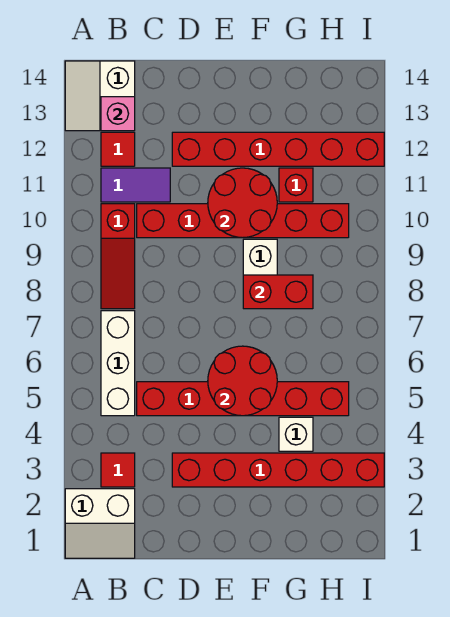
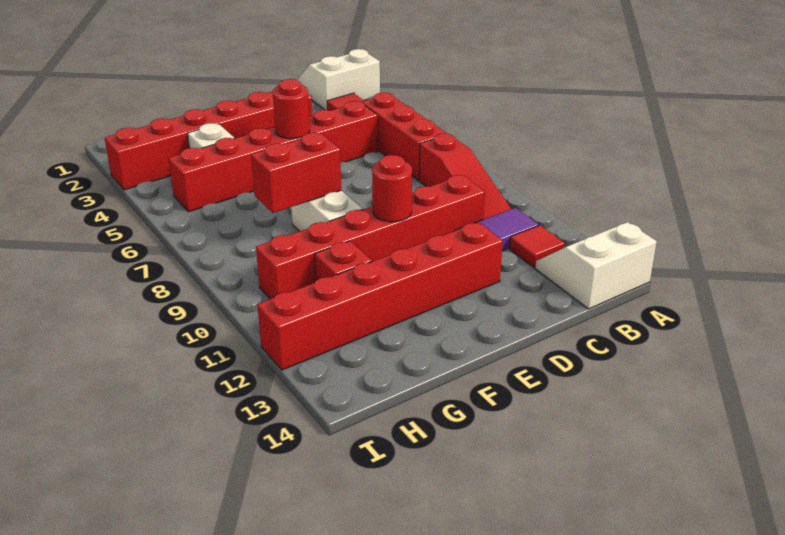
white 2x2 slope [65,61,135,131] -> white 2x2 slope turned to [535,222,657,309]
white 1x3 brick [101,311,135,416] -> red 1x3 brick [362,92,447,181]
red 1x3 slope [101,204,135,309] -> red 1x3 slope turned to [419,134,511,219]
pink 1x1 brick [101,97,135,131] -> none
red 2x2 round brick [208,346,277,416] -> red 1x1 round brick [273,79,310,139]
red 2x2 round brick [208,168,277,238] -> red 1x1 round brick [372,155,412,222]

